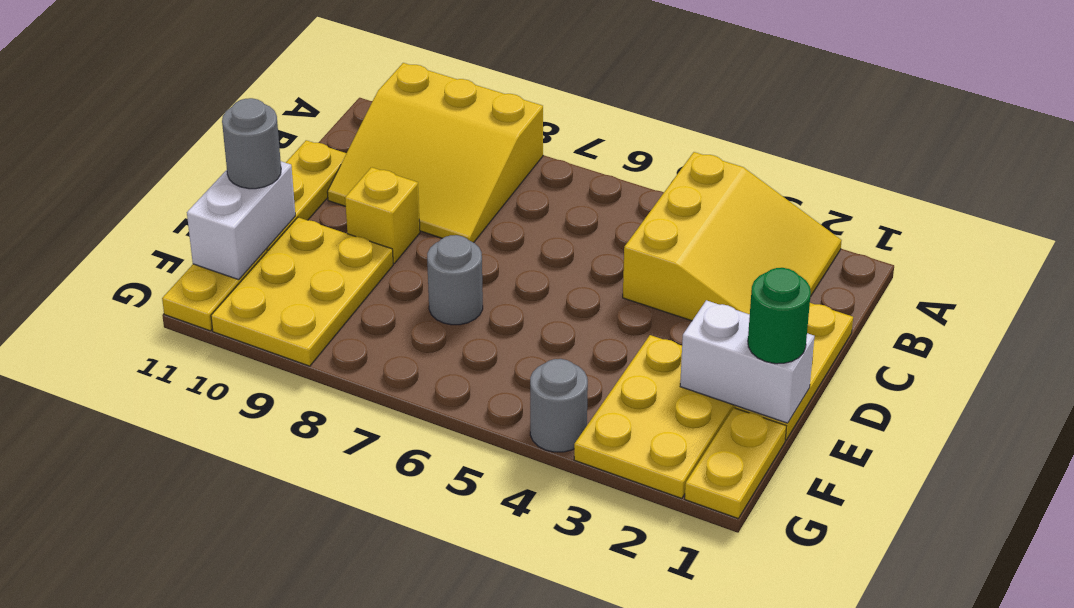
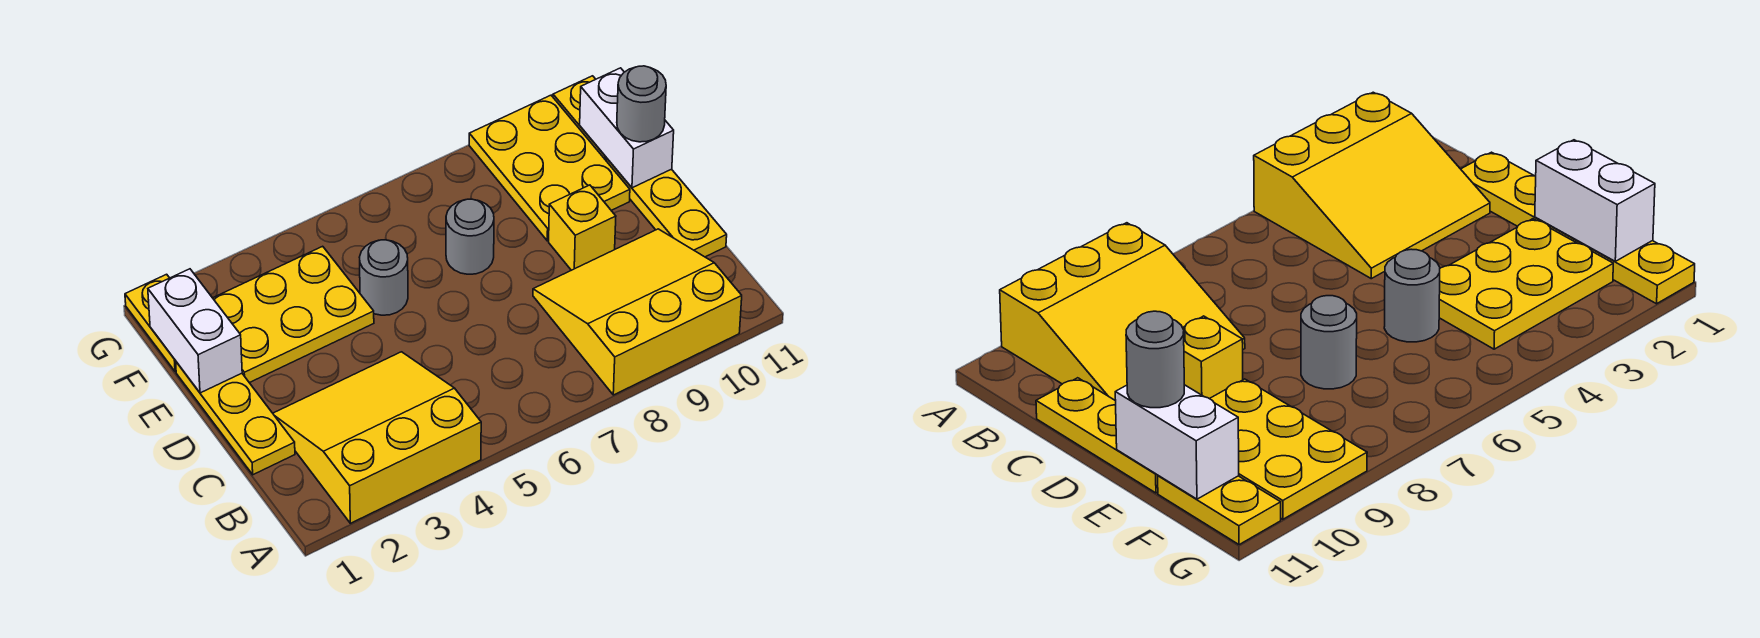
yellow 3x3 slope [623,152,842,321] -> yellow 3x3 slope turned to [273,352,481,523]
white 1x2 brick [680,300,814,423] -> white 1x2 brick turned to [148,269,242,393]
green 1x1 round brick [748,268,811,364] -> none
yellow 2x3 plate [574,335,735,499] -> yellow 2x3 plate turned to [213,246,374,383]
grey 1x1 round brick [530,359,588,452] -> grey 1x1 round brick moved to [359,240,408,315]

